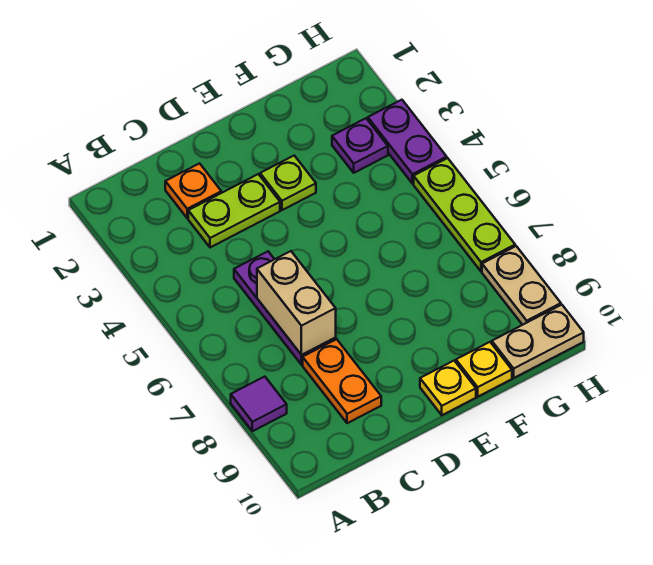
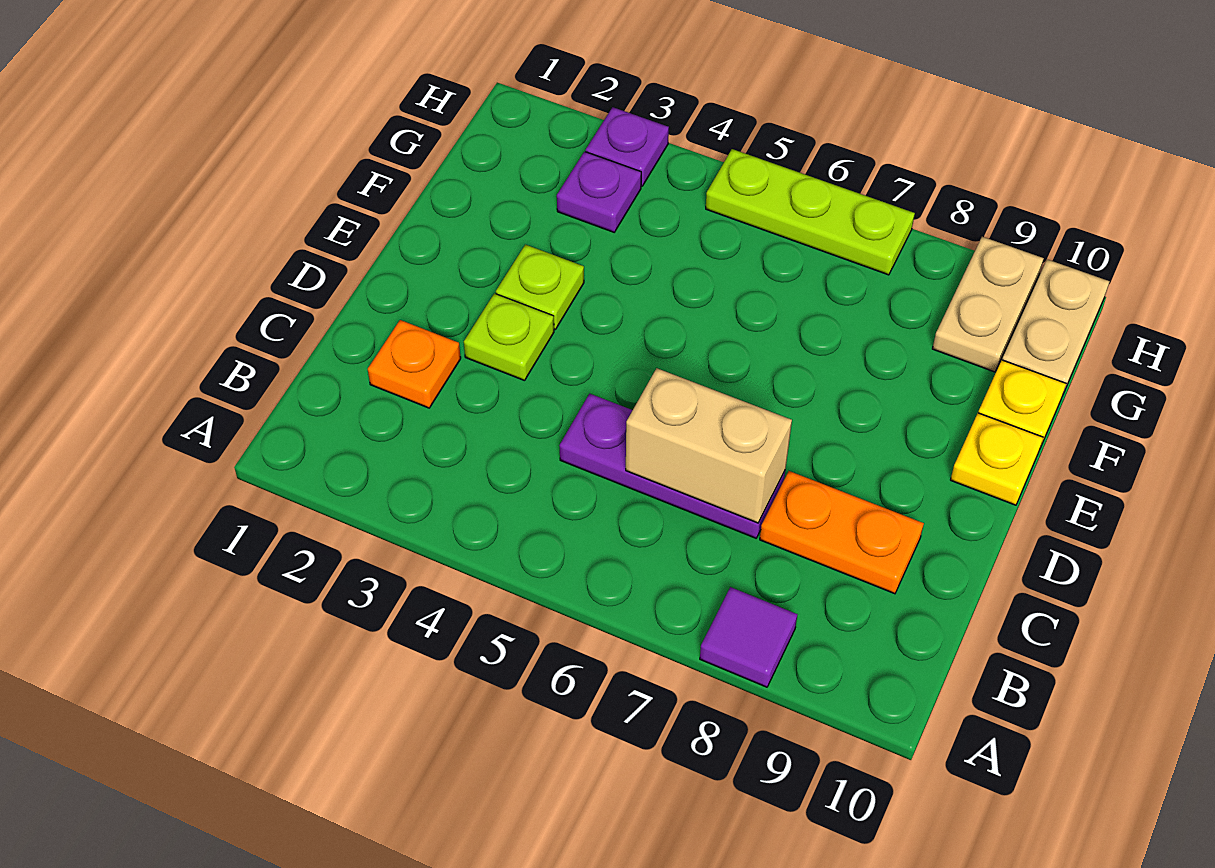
lime 1x2 plate [188,174,280,248] -> lime 1x1 plate [464,293,554,381]
purple 1x2 plate [368,100,447,184] -> purple 1x1 plate [586,107,669,186]
tan 1x2 plate [482,246,561,325] -> tan 1x2 plate turned to [932,237,1044,372]

